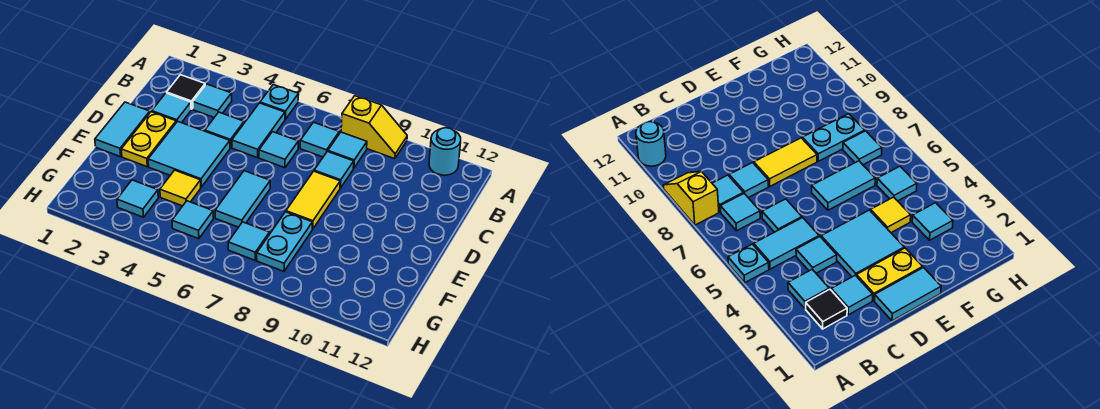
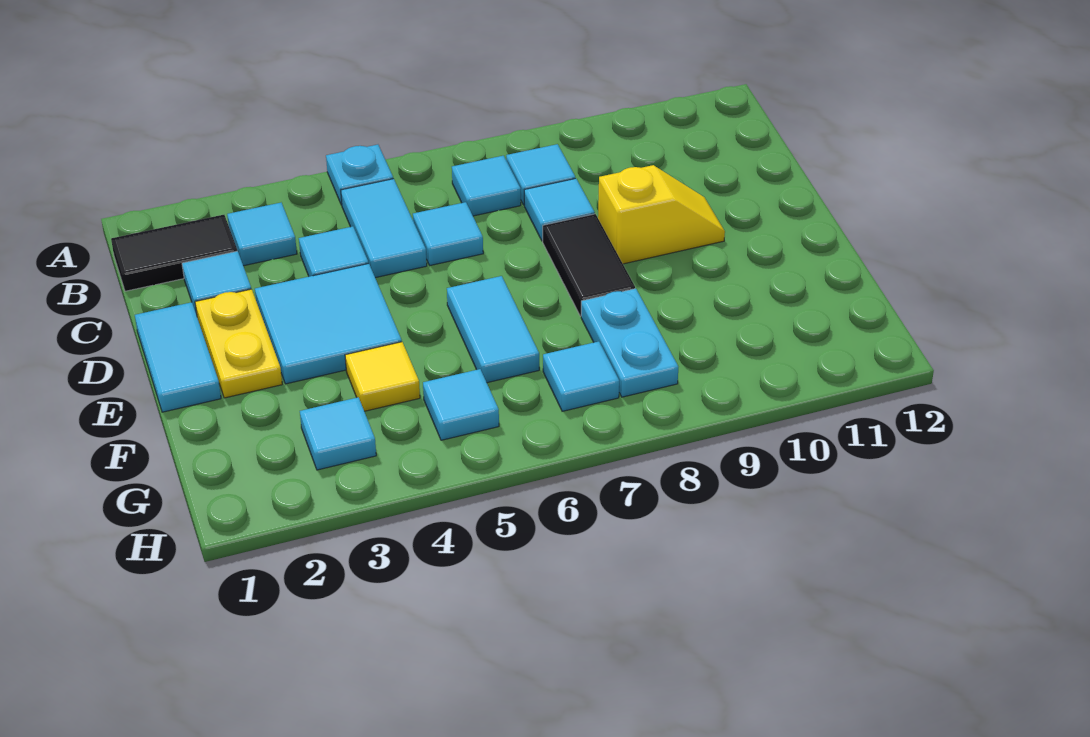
yellow 1x2 slope [341,96,407,159] -> yellow 1x2 slope moved to [598,165,725,264]
cyan 1x1 round brick [429,128,461,175] -> none
black 1x1 tile [167,75,205,109] -> black 1x2 tile [111,215,237,291]
yellow 1x2 tile [286,171,340,229] -> black 1x2 tile [543,214,635,316]

